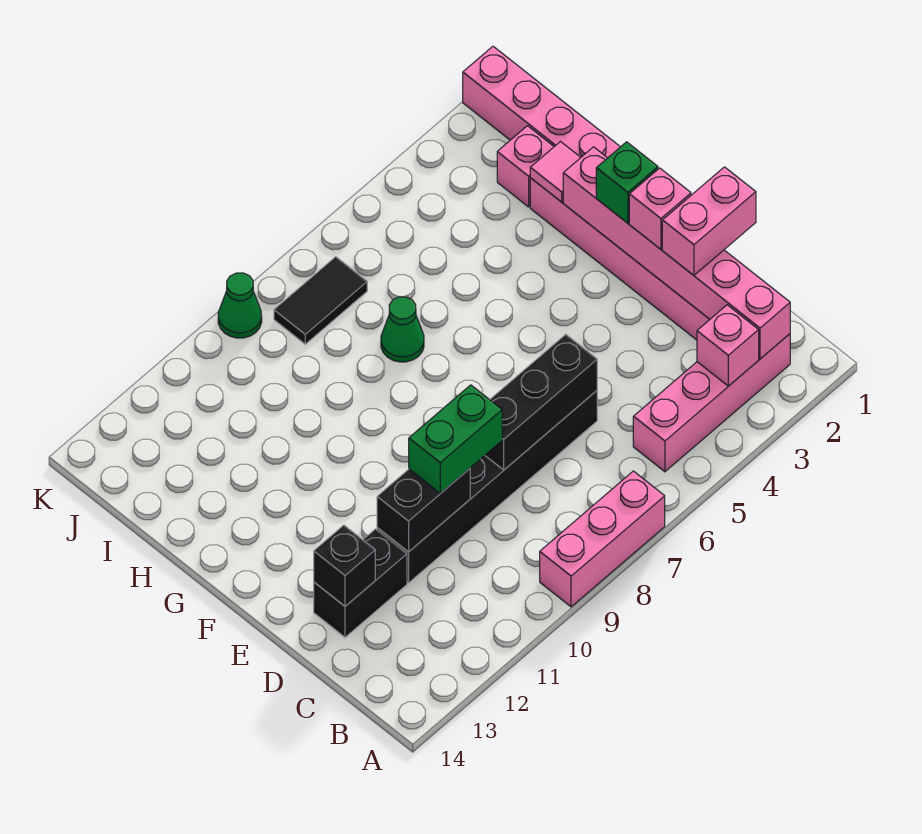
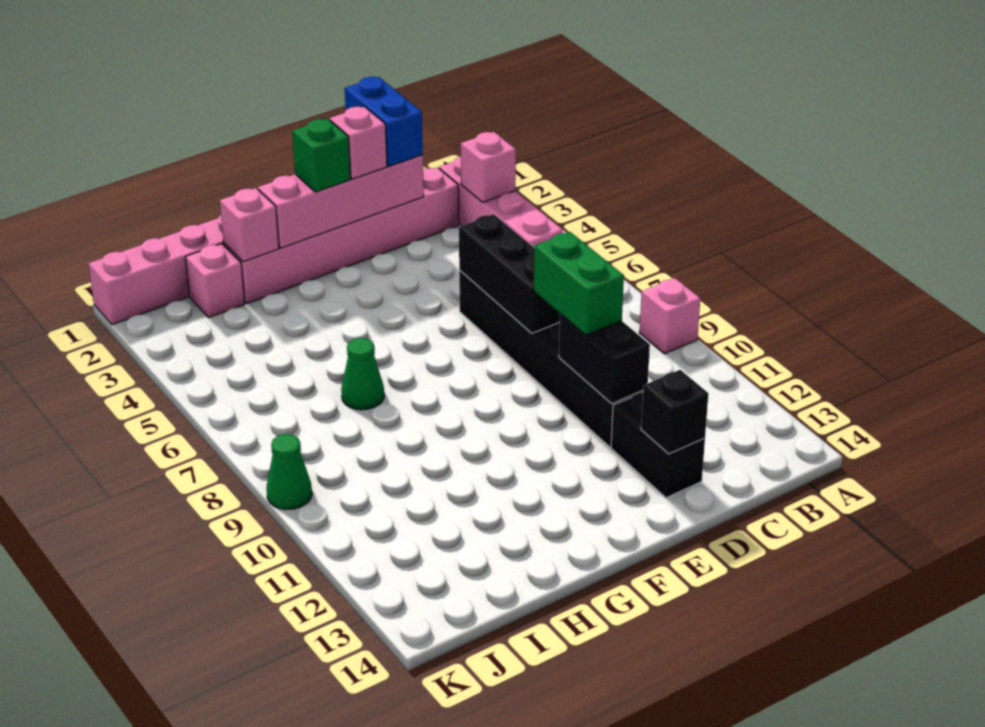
pink 1x3 brick [540,471,665,607] -> pink 1x1 brick [639,278,700,354]
pink 1x6 brick [563,147,790,359] -> pink 1x4 brick [258,155,424,248]
pink 1x2 brick [662,167,756,275] -> blue 1x2 brick [345,77,423,166]
pink 1x1 tile [530,142,581,202] -> pink 1x1 brick [220,188,279,262]
black 1x2 tile [274,257,367,344] -> none

